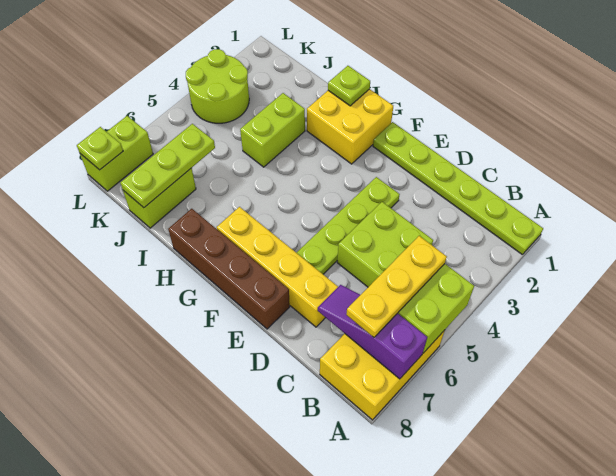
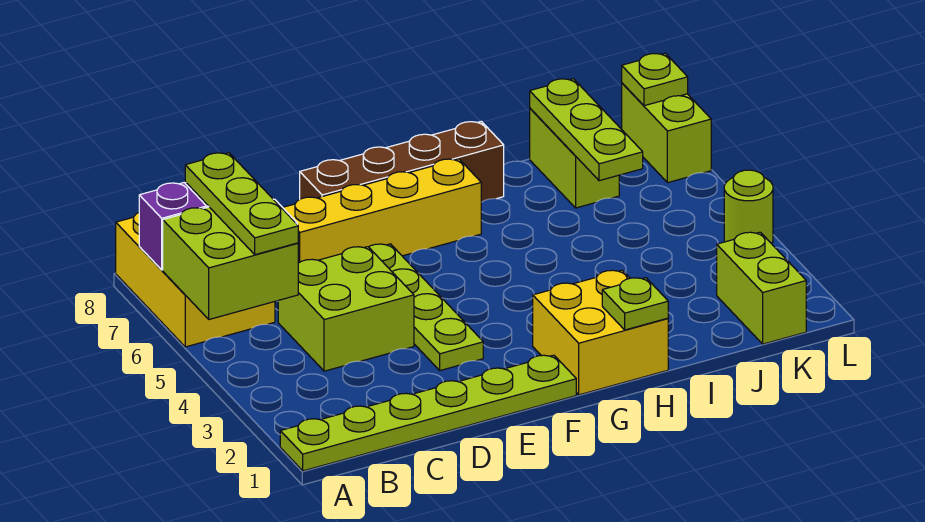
yellow 1x3 plate [346,236,447,337] -> lime 1x3 plate [185,153,298,255]
lime 1x2 brick [240,93,305,167] -> lime 1x2 brick moved to [717,232,806,344]
lime 2x2 round brick [186,49,249,123] -> lime 1x1 round brick [724,170,773,244]

